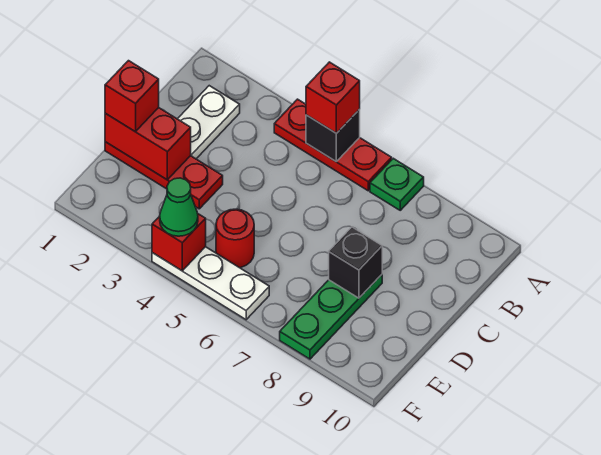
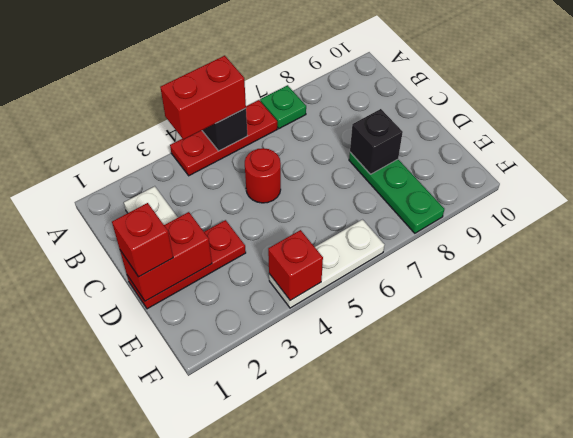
red 1x1 brick [306,62,360,133] -> red 1x2 brick [160,56,246,139]
red 1x1 round brick [216,209,254,268] -> red 1x1 round brick moved to [245,148,281,203]
green 1x1 cone [160,178,198,236] -> none

